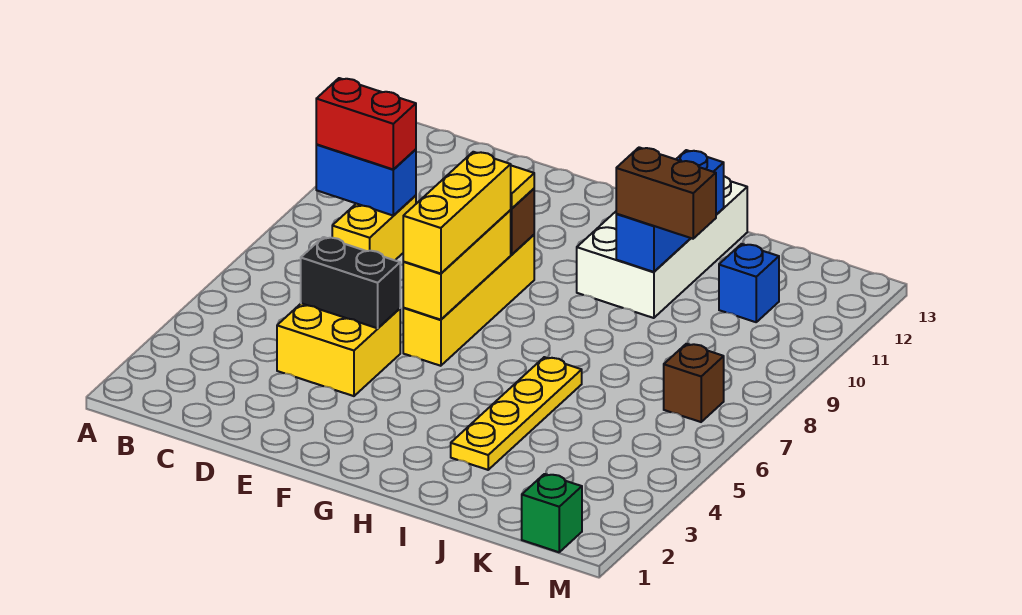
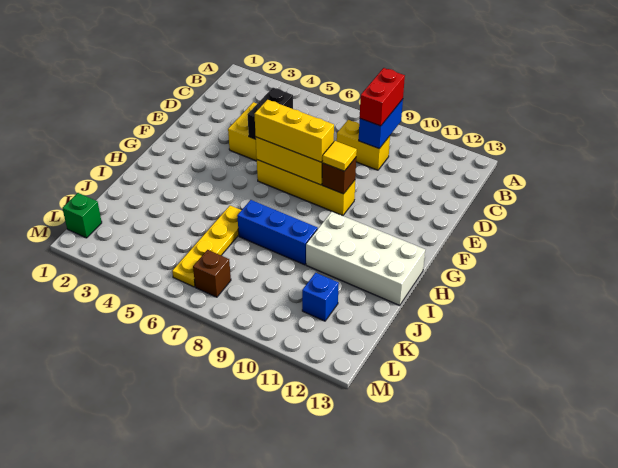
yellow 1x4 plate [451,357,582,470] -> yellow 1x4 plate turned to [172,206,241,287]
blue 1x3 brick [616,150,724,272] -> blue 1x3 brick moved to [237,200,318,265]
brown 1x2 brick [616,147,716,239] -> none

